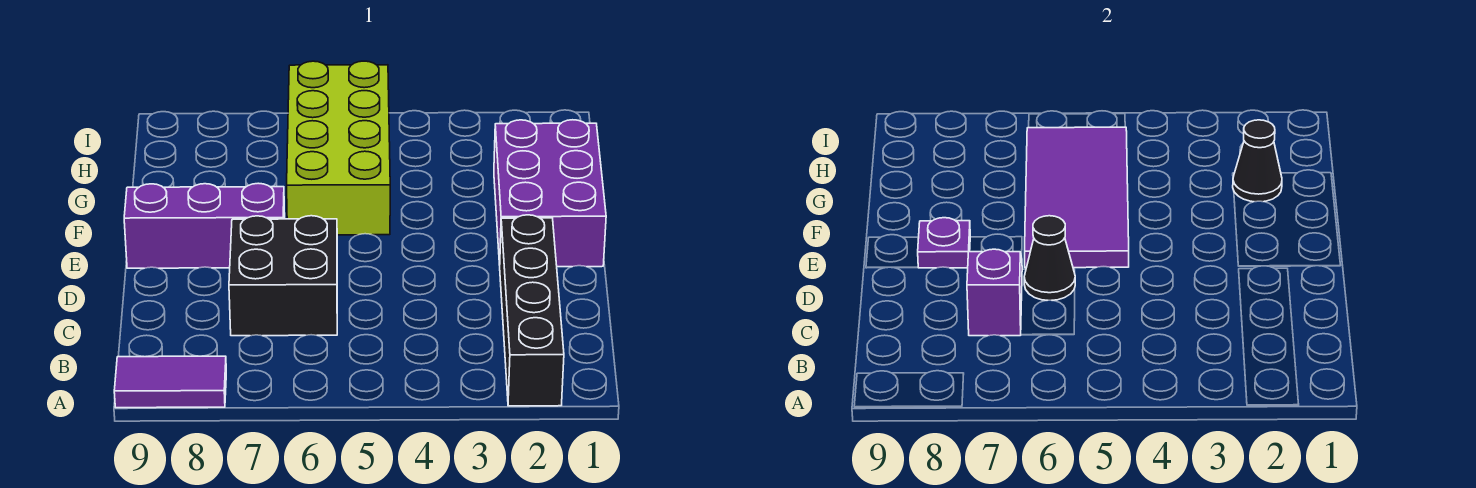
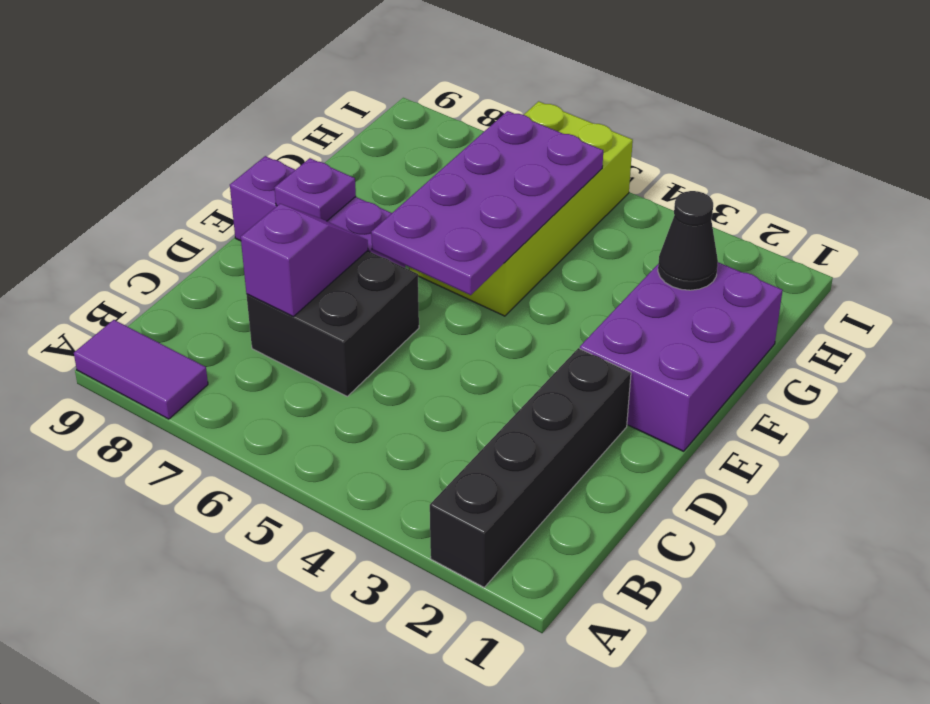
black 1x1 cone [1024,216,1075,300] -> none
purple 2x4 tile [1025,127,1129,268] -> purple 2x4 plate [371,111,603,295]

